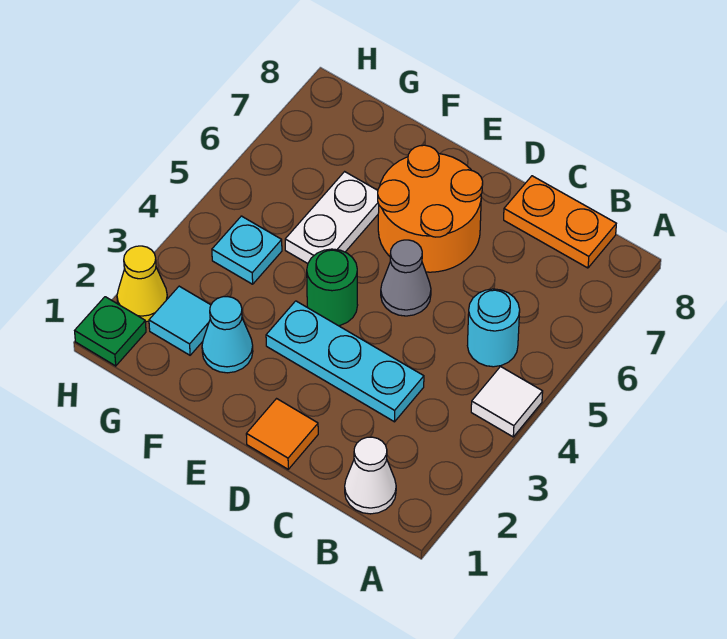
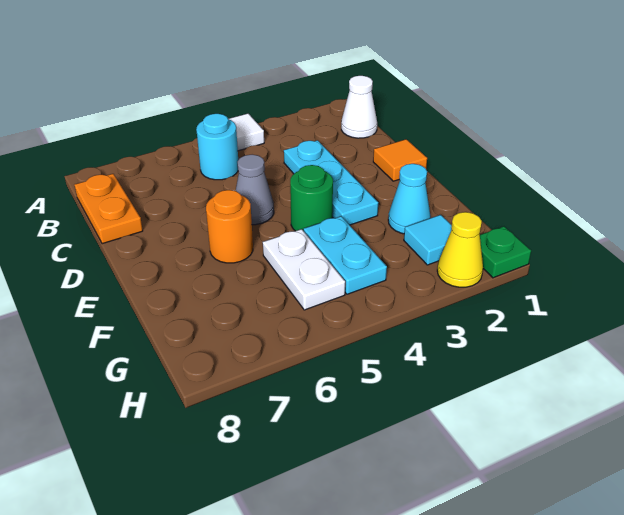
orange 2x2 round brick [378,145,483,272] -> orange 1x1 round brick [206,190,253,263]
white 1x2 plate [285,172,379,264] -> white 1x2 plate turned to [263,229,345,310]
cyan 1x1 plate [212,216,282,284] -> cyan 1x2 plate [304,216,387,294]

